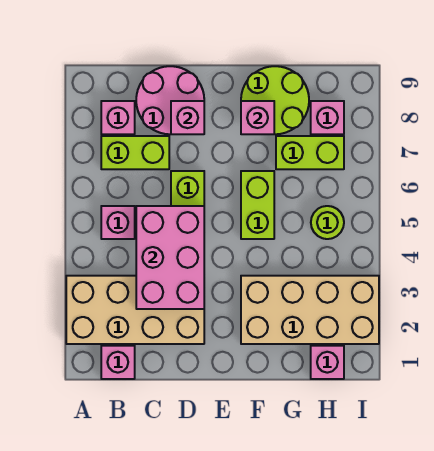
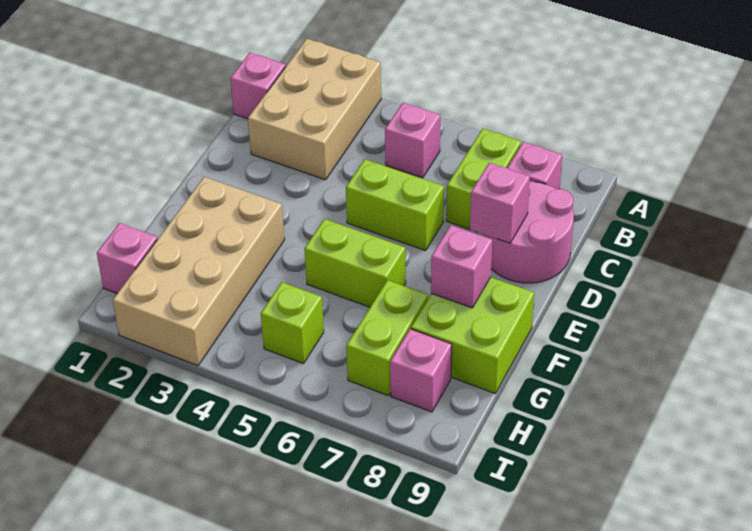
tan 2x4 brick [66,276,204,344] -> tan 2x3 brick [248,39,381,180]
pink 2x3 brick [136,206,204,309] -> none
lime 2x2 round brick [241,66,309,134] -> lime 2x2 brick [411,277,534,393]
lime 1x1 round brick [311,206,344,239] -> lime 1x1 brick [261,282,324,364]

